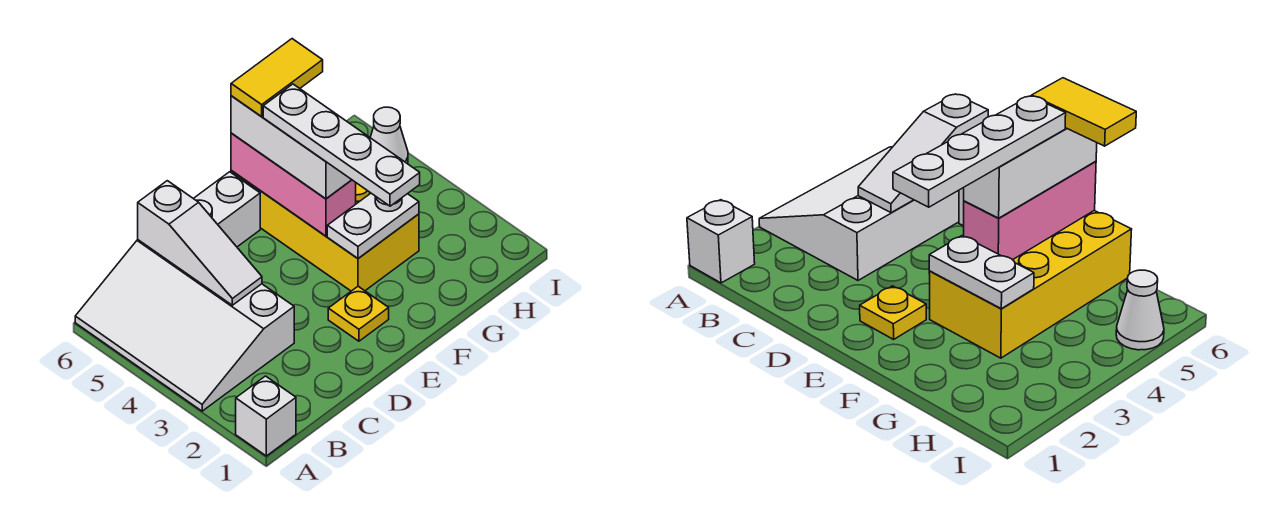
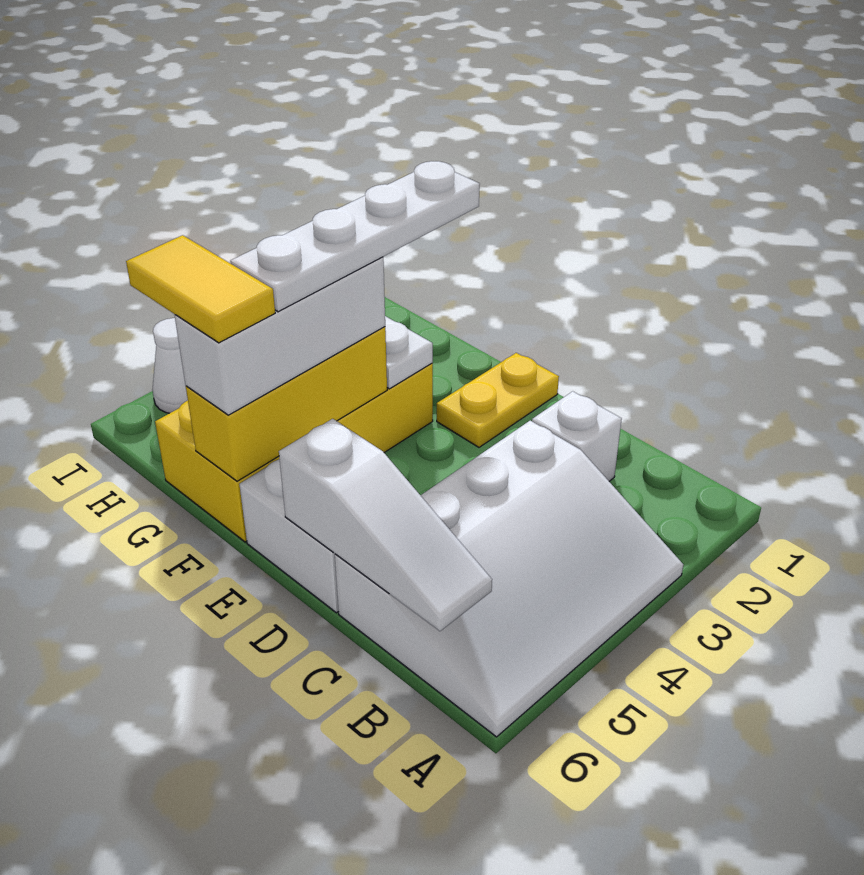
white 1x1 brick [236,376,296,456] -> white 1x1 brick moved to [532,391,622,481]
white 1x3 slope [138,181,262,305] -> white 1x3 slope turned to [279,419,492,631]
yellow 1x1 plate [328,286,389,341] -> yellow 1x2 plate [437,353,559,447]
pink 1x3 brick [231,133,356,236] -> yellow 1x3 brick [186,327,387,481]

